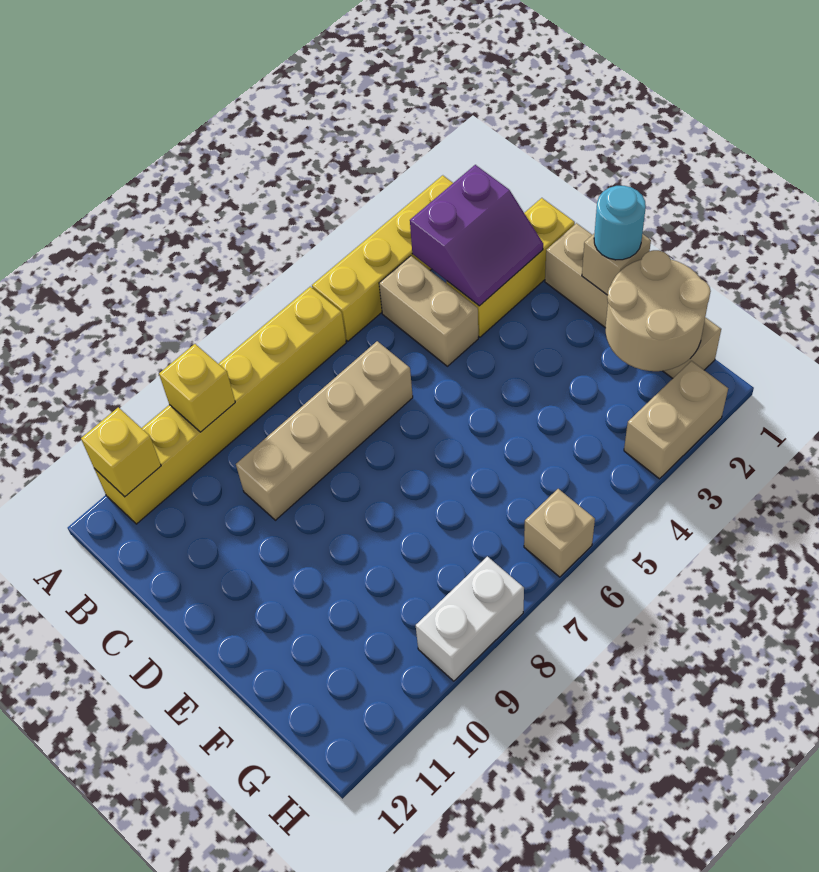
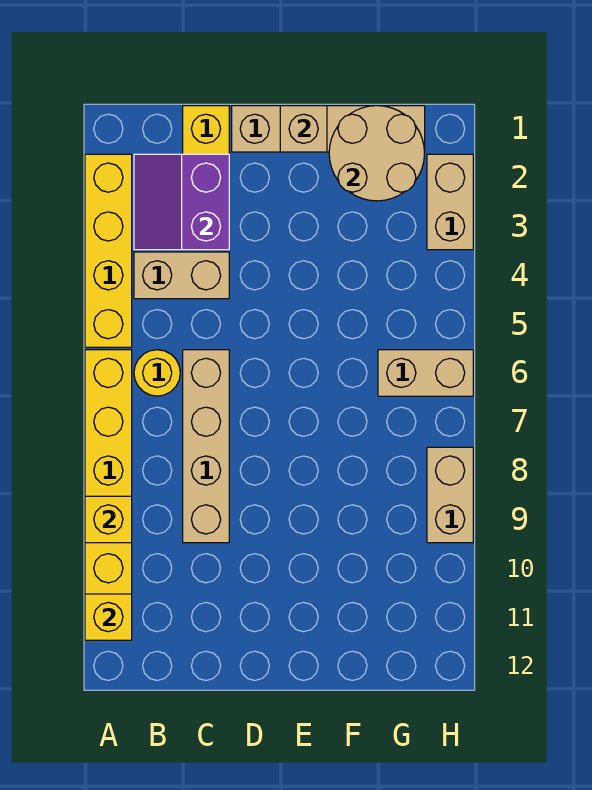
purple 2x2 slope [410,165,543,306] -> purple 2x2 slope turned to [134,154,229,250]
none -> yellow 1x1 round brick [134,350,180,396]
cyan 1x1 round brick [594,186,646,260] -> none
tan 1x1 brick [524,489,595,577] -> tan 1x2 brick [378,350,473,396]
white 1x2 brick [416,556,524,681] -> tan 1x2 brick [427,447,473,543]

